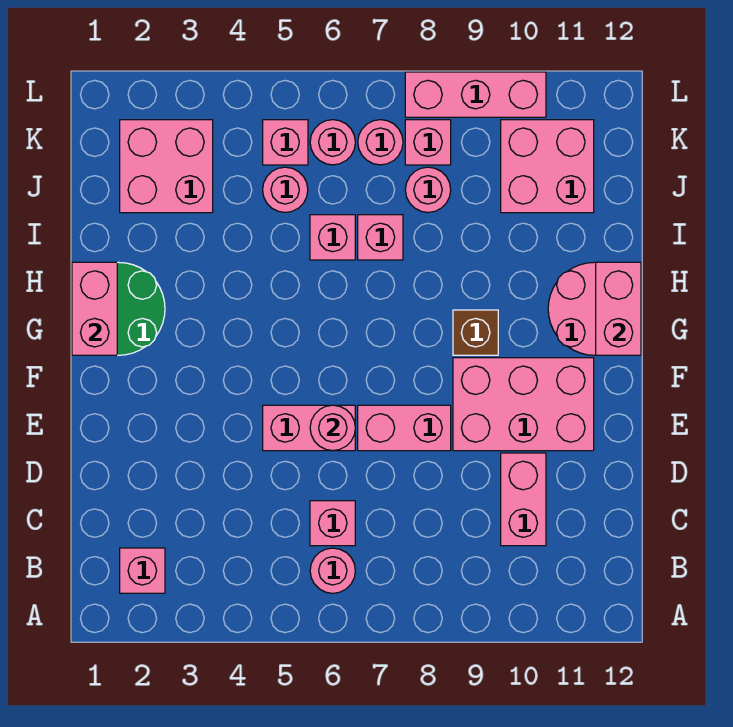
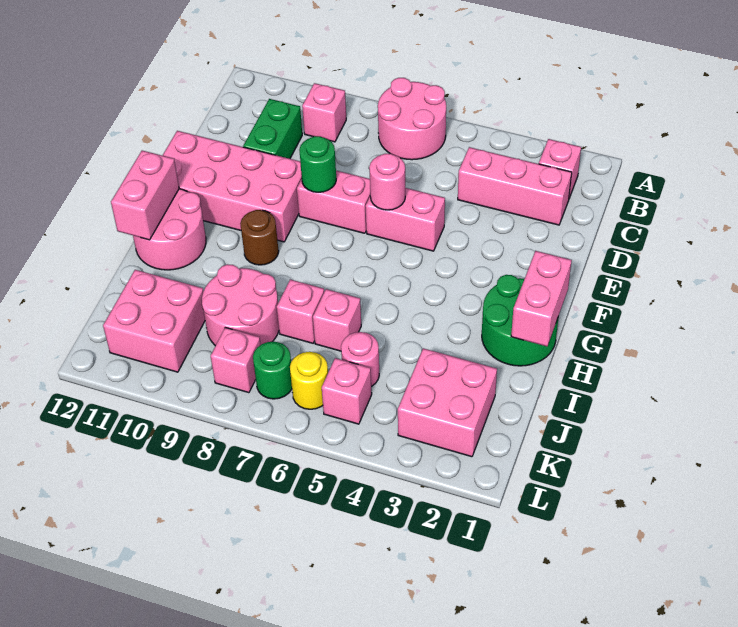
pink 1x1 round brick [310,548,355,593] -> pink 2x2 round brick [378,78,446,160]
pink 1x1 brick [310,501,355,546] -> pink 1x1 brick moved to [302,83,346,142]
pink 1x2 brick [501,453,546,546] -> green 1x2 brick [243,99,302,159]
none -> green 1x1 round brick [299,136,336,192]
pink 2x3 brick [453,358,594,451] -> pink 2x4 brick [162,131,302,242]
brown 1x1 brick [453,310,498,355] -> brown 1x1 round brick [240,210,279,265]
pink 1x1 round brick [405,167,451,212] -> pink 2x2 round brick [202,264,279,346]
pink 1x1 round brick [310,120,355,165] -> yellow 1x1 round brick [290,352,328,409]
pink 1x1 round brick [358,120,403,165] -> green 1x1 round brick [253,342,292,399]
pink 1x3 brick [405,72,546,117] -> pink 1x3 brick moved to [458,147,572,225]

